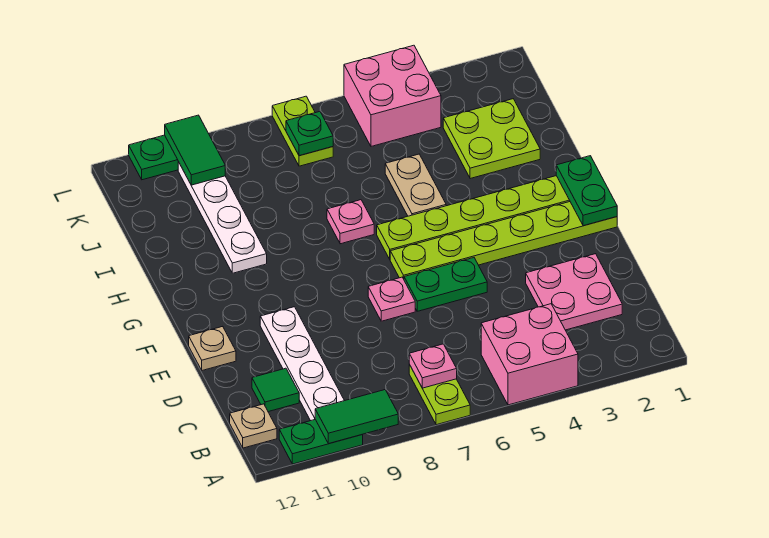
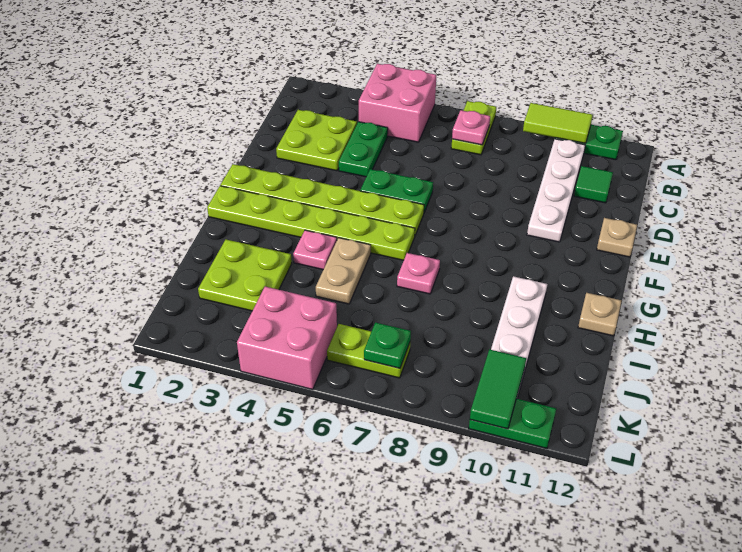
green 1x2 tile [315,390,398,444] -> lime 1x2 tile [523,103,593,143]
tan 1x1 plate [230,404,277,448] -> tan 1x1 plate moved to [578,293,621,336]
pink 2x2 plate [526,254,622,330] -> lime 2x2 plate [276,110,357,171]
pink 1x1 plate [368,277,415,321] -> pink 1x1 plate moved to [293,230,337,270]
green 1x2 plate [556,156,617,226] -> green 1x2 plate moved to [339,122,388,177]
lime 1x2 plate [272,96,333,166] -> lime 1x2 plate turned to [327,324,410,378]

